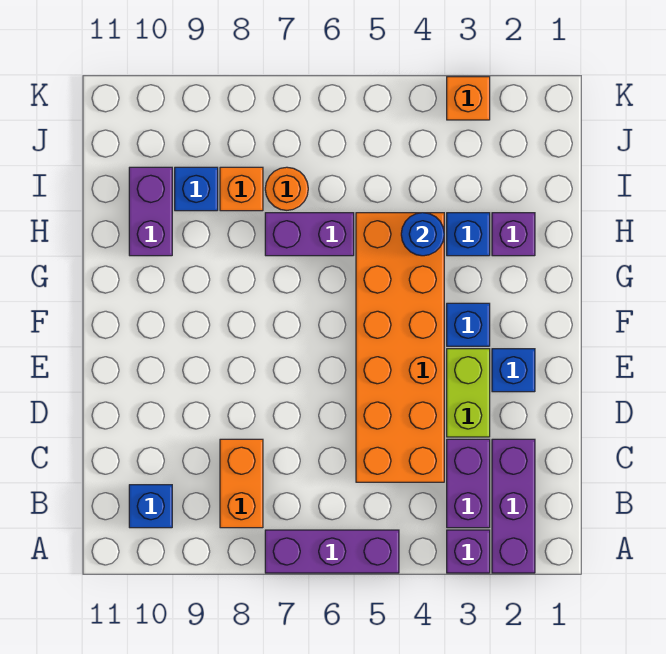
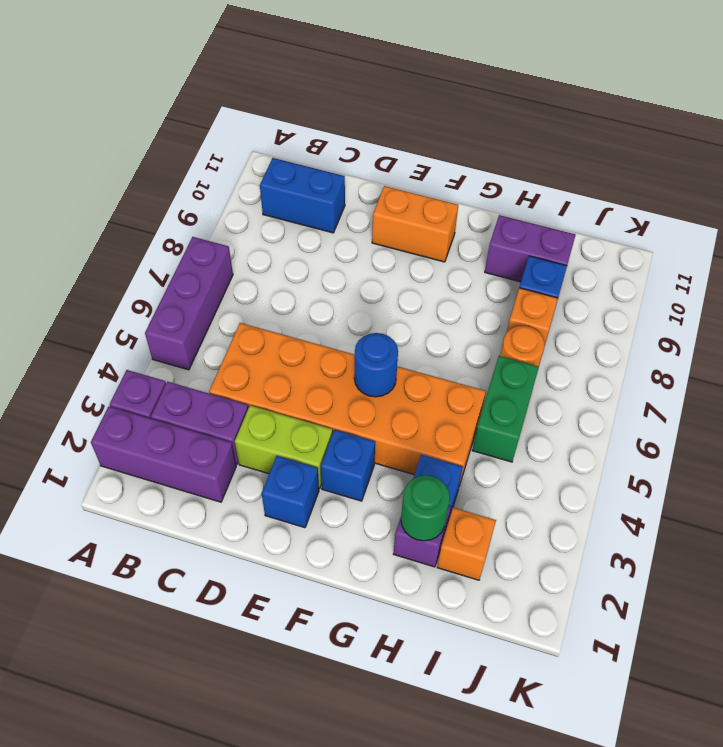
orange 1x2 brick [220,439,263,528] -> orange 1x2 brick moved to [372,186,458,262]
blue 1x1 brick [129,485,172,528] -> blue 1x2 brick [260,158,345,233]
none -> green 1x1 round brick [401,475,450,541]
blue 1x1 round brick [401,213,444,256] -> blue 1x1 round brick moved to [354,333,398,397]
purple 1x2 brick [265,213,354,256] -> none
none -> green 1x2 brick [472,356,539,462]
orange 1x1 brick [447,77,490,120] -> orange 1x1 brick moved to [437,508,496,580]

